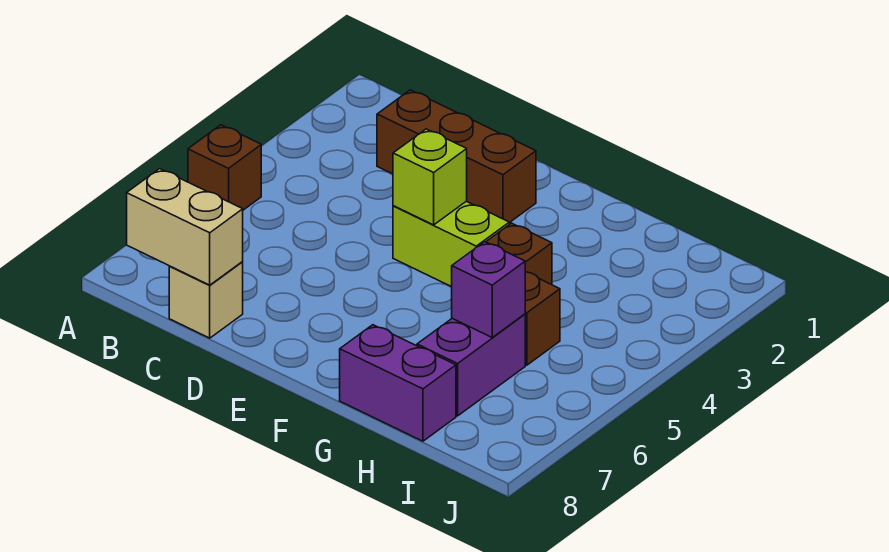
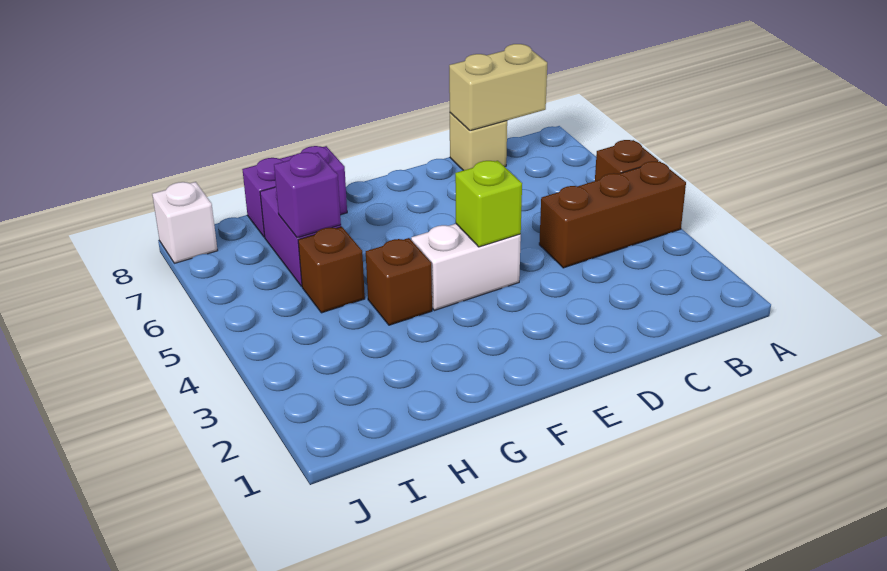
brown 1x3 brick [377,90,536,223] -> brown 1x3 brick moved to [539,161,686,268]
lime 1x2 brick [393,201,509,287] -> white 1x2 brick [411,224,521,310]
none -> white 1x1 brick [152,182,218,263]

